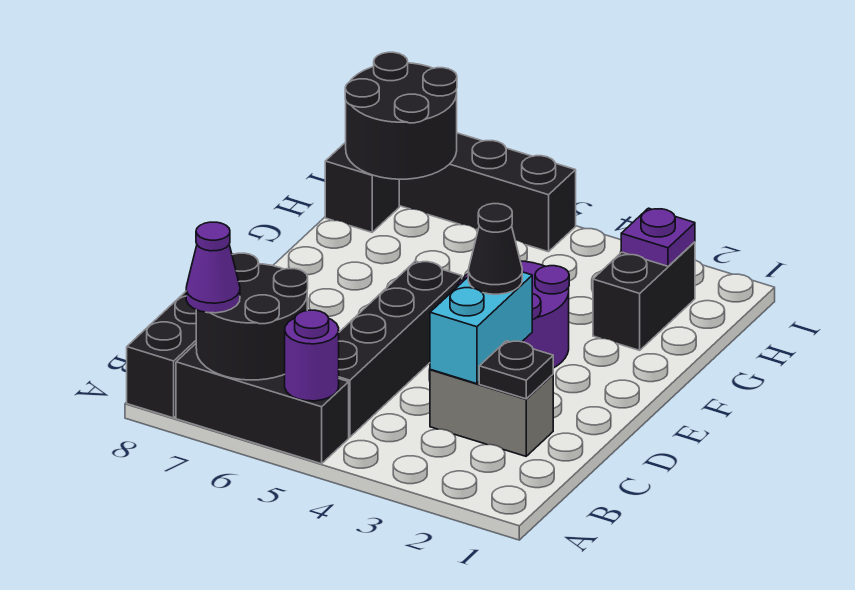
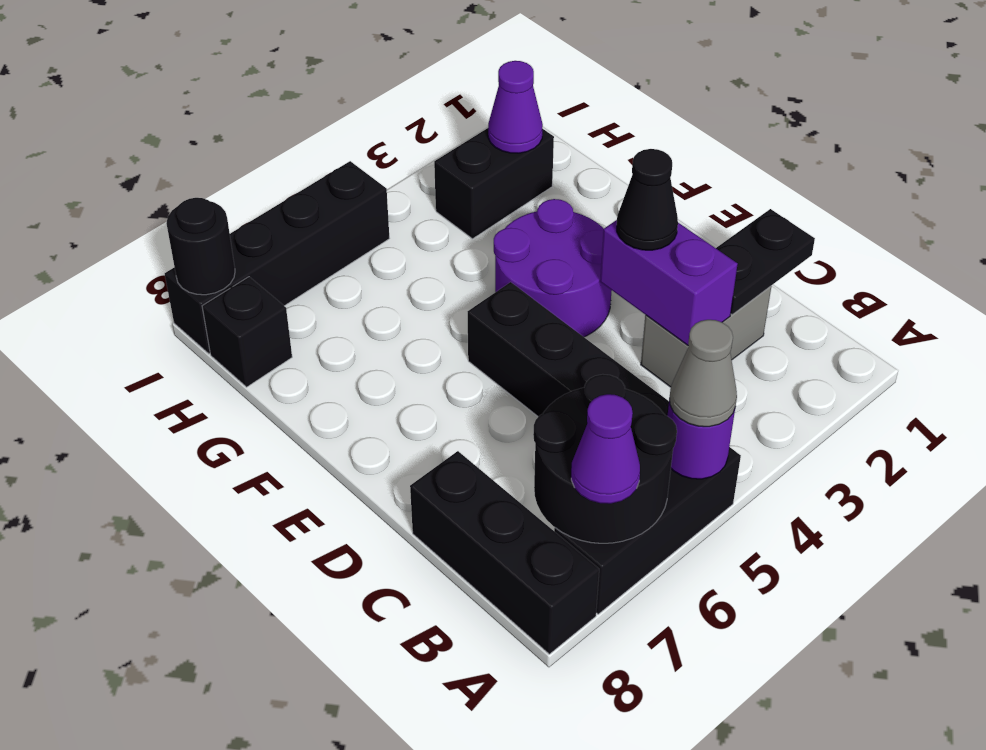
none -> grey 1x1 cone [670,320,737,427]
black 1x1 plate [479,341,553,399] -> black 1x2 plate [716,209,815,314]
cyan 1x2 brick [430,272,532,384] -> purple 1x2 brick [600,220,738,345]
black 1x2 brick [593,242,695,350] -> black 1x2 brick turned to [434,128,554,239]
purple 1x1 plate [621,208,695,266] -> purple 1x1 cone [488,61,543,153]
black 2x2 round brick [345,52,457,179] -> black 1x1 round brick [166,198,235,295]

